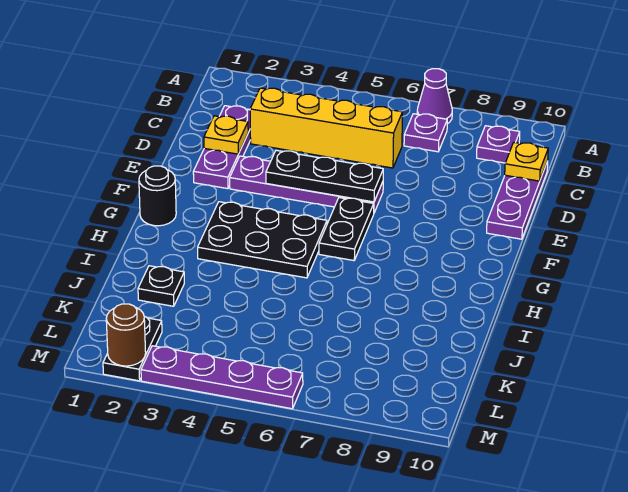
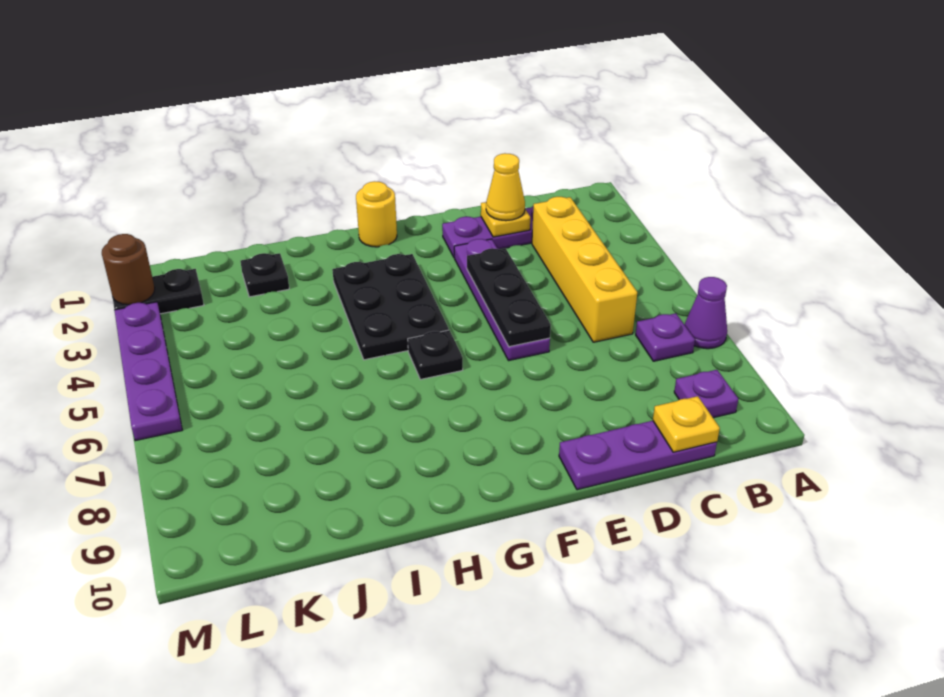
none -> yellow 1x1 cone [486,153,525,221]
black 1x2 plate [319,198,374,261] -> black 1x1 plate [408,330,463,379]
black 1x1 round brick [139,166,176,226] -> yellow 1x1 round brick [356,181,397,247]

